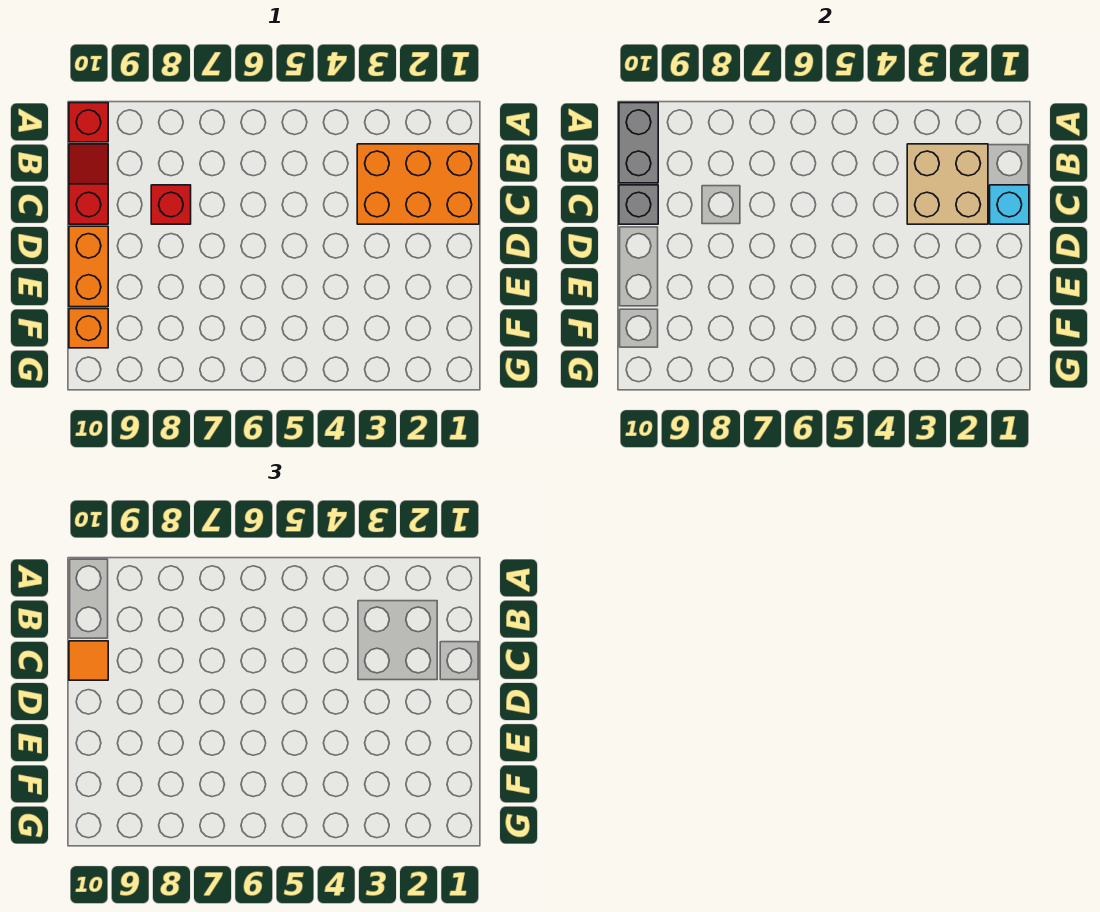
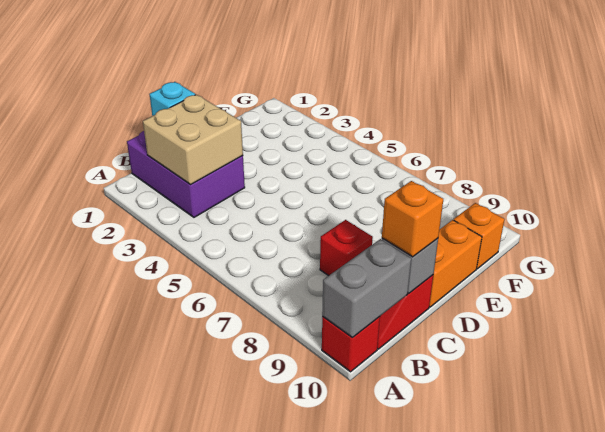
orange 2x3 brick [357,144,479,224] -> purple 2x3 brick [127,131,245,217]
orange 1x1 tile [69,641,108,680] -> orange 1x1 brick [382,181,443,257]

